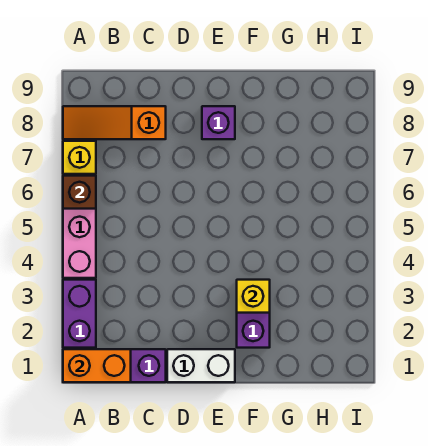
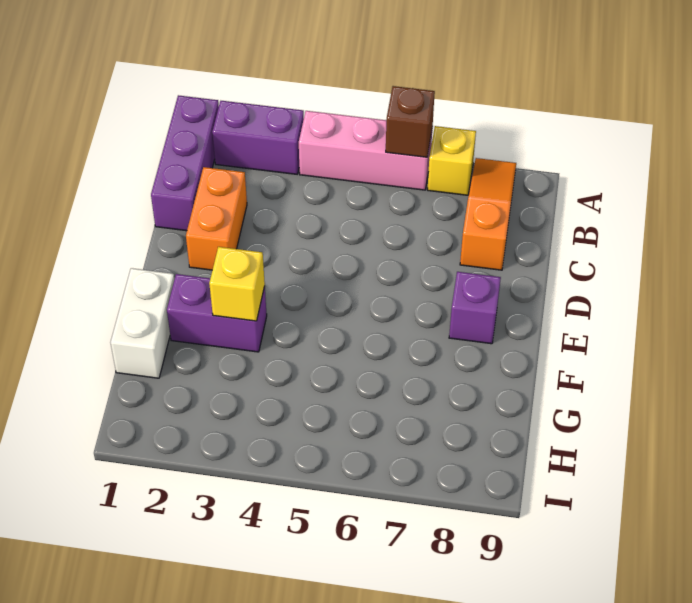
orange 1x2 brick [63,349,131,382] -> orange 1x2 brick moved to [186,167,247,270]
white 1x2 brick [167,349,235,382] -> white 1x2 brick moved to [110,268,174,378]

